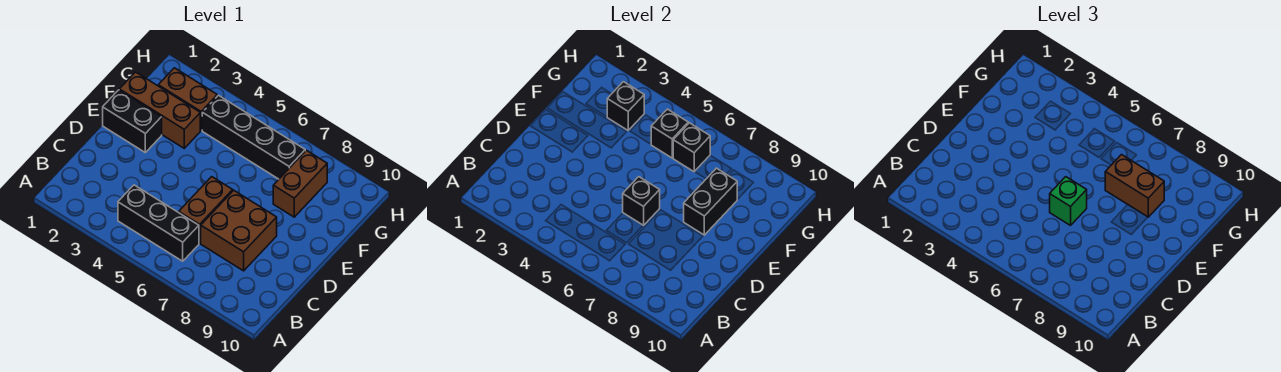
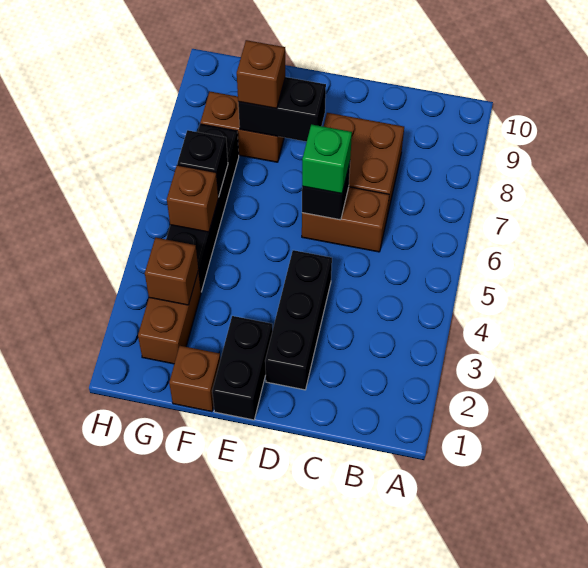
black 1x3 brick [118,185,199,261] -> black 1x3 brick moved to [265,250,332,390]
brown 1x3 brick [119,72,200,148] -> brown 1x1 brick [169,346,220,412]
brown 1x2 brick [1105,155,1164,217] -> brown 1x1 brick [237,40,285,109]
black 1x1 brick [607,82,644,130] -> brown 1x1 brick [145,238,198,305]
black 1x1 brick [651,109,688,158] -> brown 1x1 brick [167,165,218,232]

